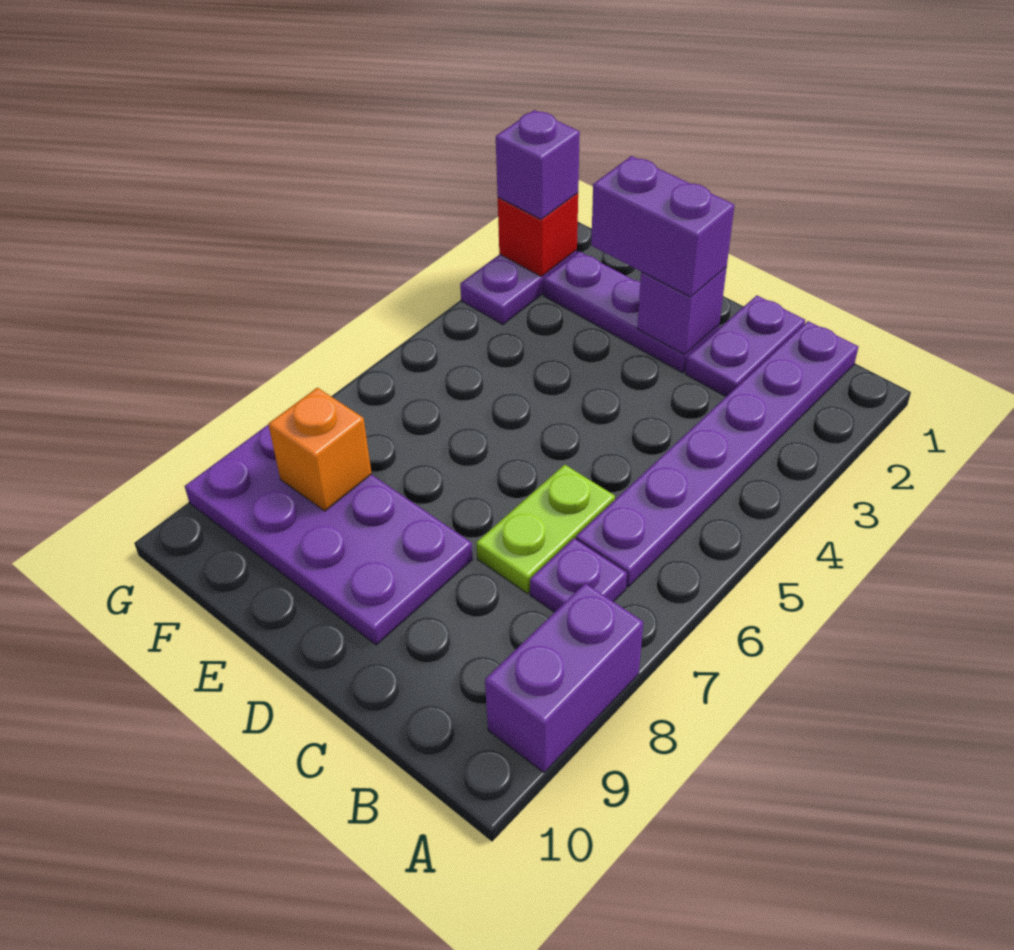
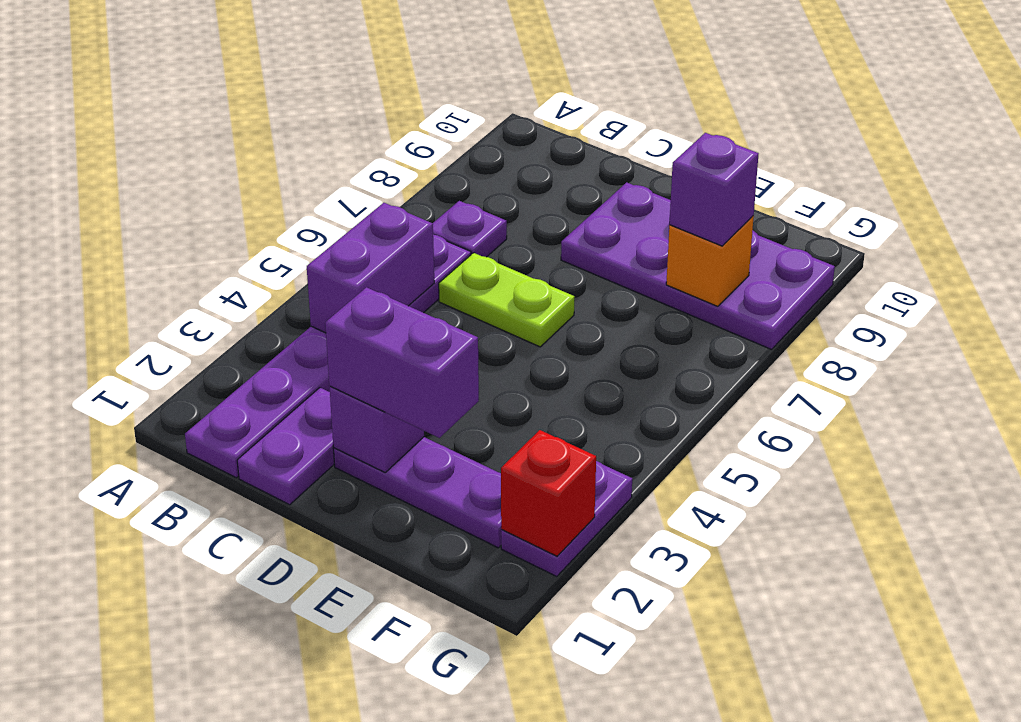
purple 1x2 brick [485,583,643,773] -> purple 1x2 brick moved to [307,203,434,333]
lime 1x2 plate [476,465,615,594] -> lime 1x2 plate turned to [439,253,574,347]
purple 1x1 brick [496,110,580,219] -> purple 1x1 brick moved to [669,133,758,246]

